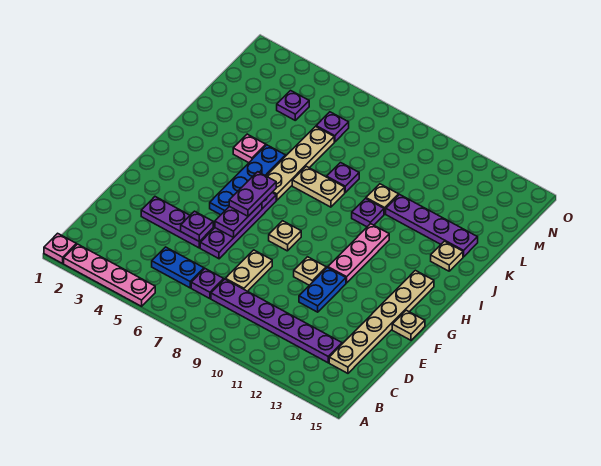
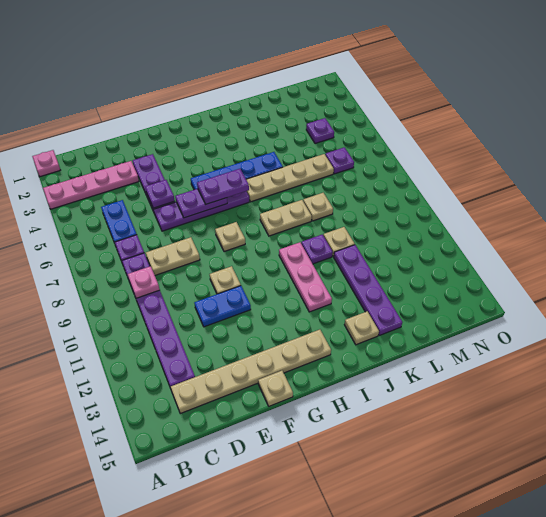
pink 1x4 plate [64,244,155,306] -> pink 1x4 plate turned to [43,161,139,209]
pink 1x3 plate [328,224,389,283] -> pink 1x3 plate turned to [279,242,332,312]
pink 1x1 plate [233,134,266,163] -> pink 1x1 plate moved to [128,266,160,298]
tan 1x2 plate [292,166,345,207] -> tan 1x2 plate turned to [260,200,312,236]
purple 1x1 plate [327,163,359,192] -> tan 1x1 plate [303,193,333,221]

